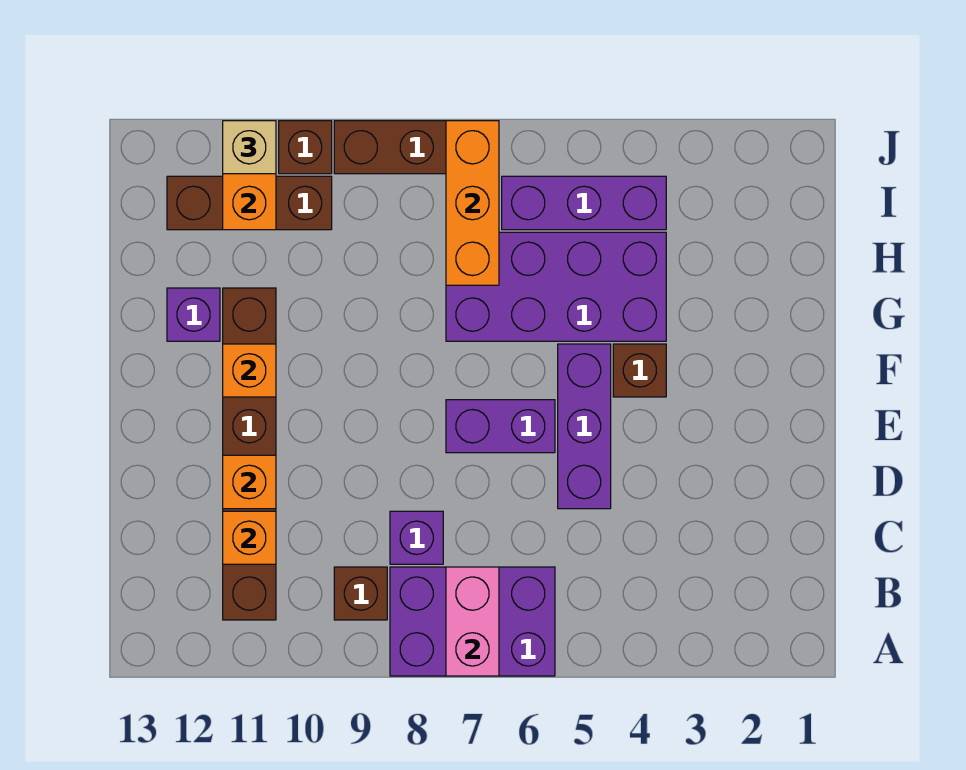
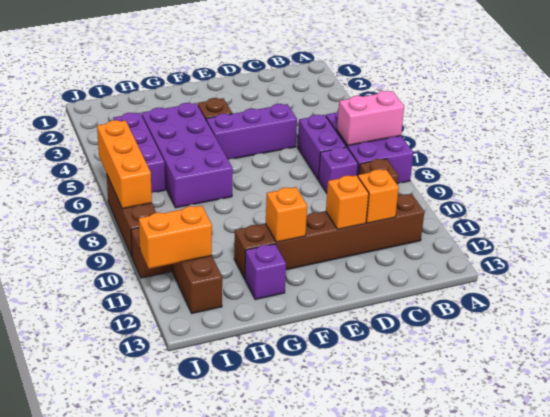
purple 1x2 brick [446,400,555,453] -> purple 1x2 brick moved to [297,115,346,180]
orange 1x3 brick [446,121,499,285] -> orange 1x3 brick turned to [97,120,152,209]
tan 1x1 brick [223,121,276,174] -> none

